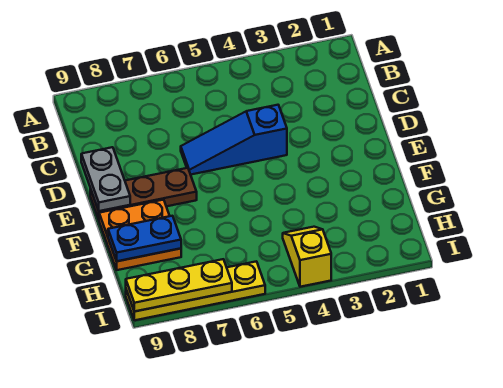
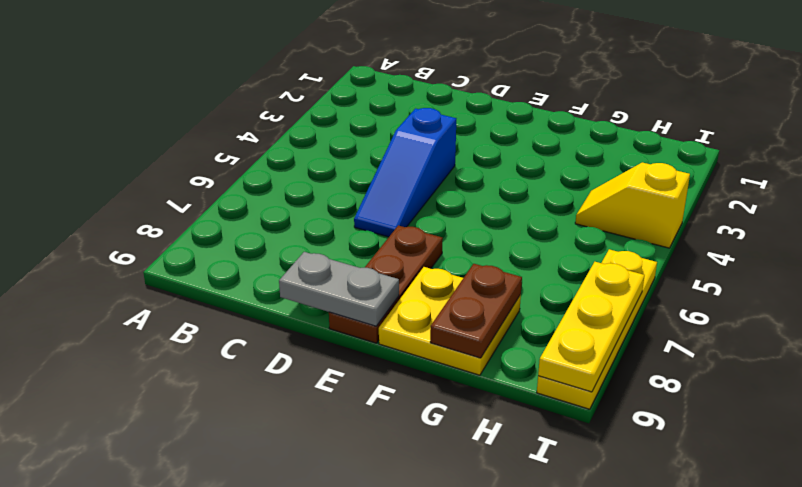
orange 2x2 plate [99,200,181,270] -> yellow 2x2 plate [379,267,521,375]
blue 1x2 plate [108,216,181,261] -> brown 1x2 plate [430,264,522,358]

